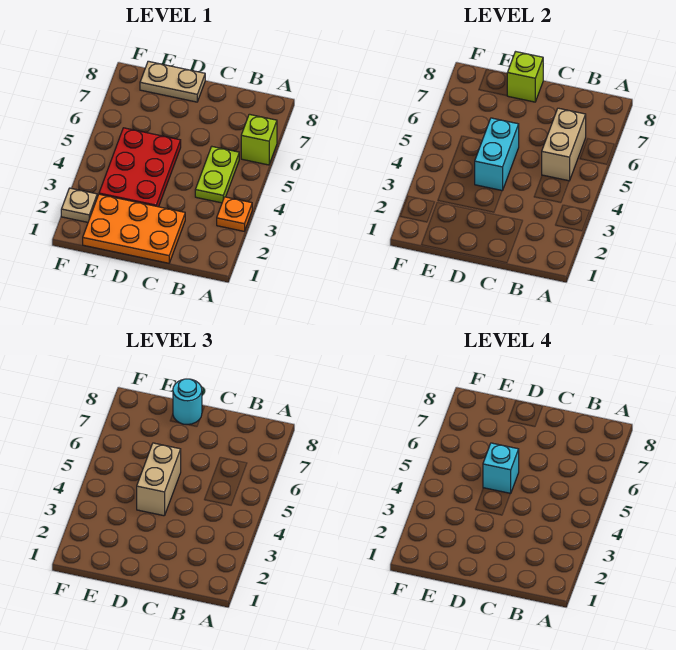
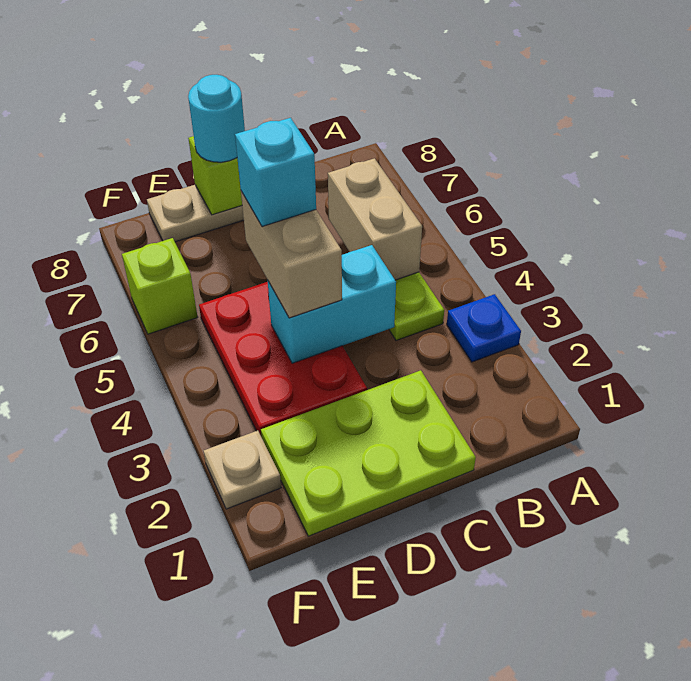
orange 1x1 plate [217,197,252,231] -> blue 1x1 plate [447,294,521,362]
lime 1x1 brick [241,114,277,165] -> lime 1x1 brick moved to [122,238,197,334]
orange 2x3 plate [83,194,185,263] -> lime 2x3 plate [261,370,476,536]
cyan 1x2 brick [475,118,519,191] -> cyan 1x2 brick turned to [268,245,396,363]

